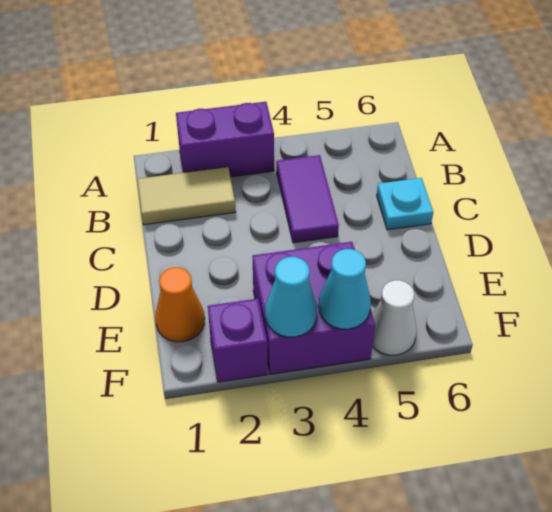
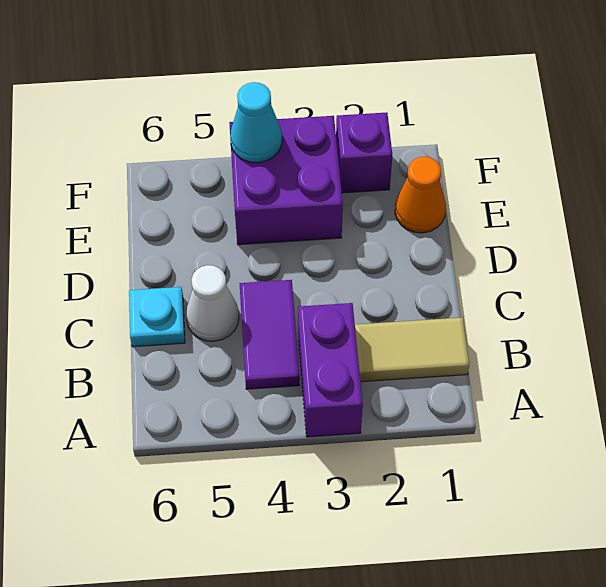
purple 1x2 brick [176,102,274,177] -> purple 1x2 brick turned to [298,303,363,437]
cyan 1x1 cone [265,257,317,337] -> none
white 1x1 cone [372,280,417,355] -> white 1x1 cone moved to [186,265,239,341]

